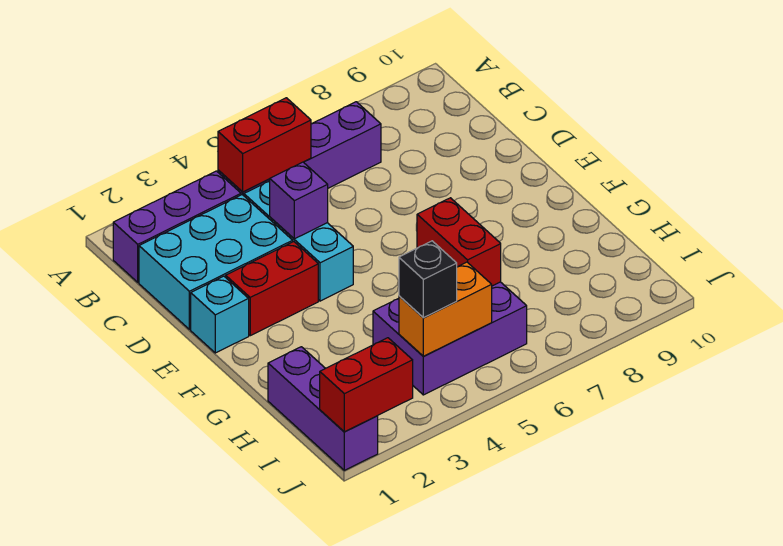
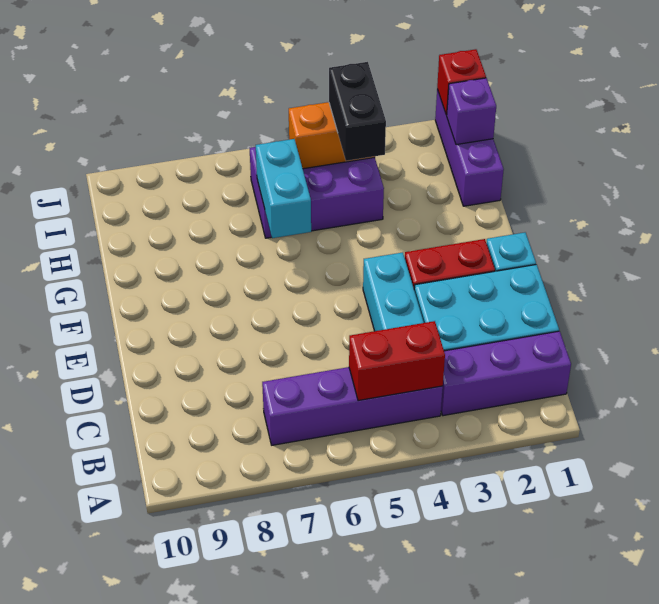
purple 1x1 brick [270,162,328,239] -> purple 1x1 brick moved to [447,78,496,145]
red 1x2 brick [417,198,501,286] -> cyan 1x2 brick [256,139,311,238]
black 1x1 brick [399,241,457,318] -> black 1x2 brick [329,62,386,161]
red 1x2 brick [320,338,413,432] -> red 1x1 brick [437,49,486,115]

